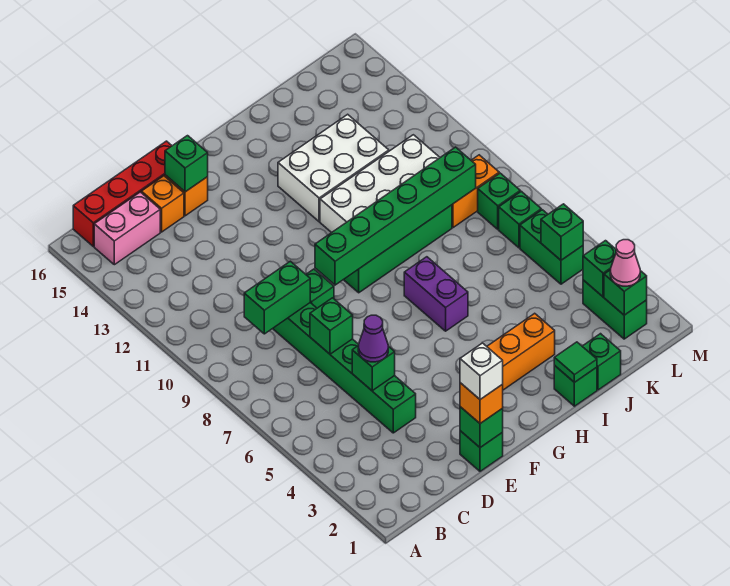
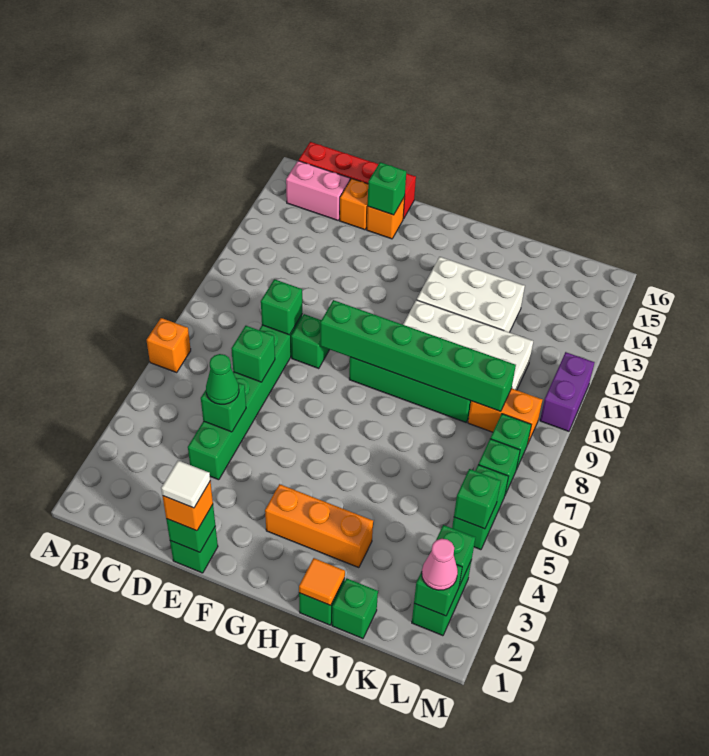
none -> orange 1x1 brick [147,318,191,372]
green 1x2 brick [244,261,310,334] -> green 1x1 brick [261,279,302,335]
purple 1x1 cone [358,315,388,362] -> green 1x1 cone [206,354,239,404]
white 1x1 brick [460,343,503,399] -> white 1x1 tile [161,461,210,508]
purple 1x2 brick [404,257,468,331] -> purple 1x2 brick moved to [540,352,595,431]
green 1x1 tile [554,342,597,382] -> orange 1x1 tile [299,558,345,605]

